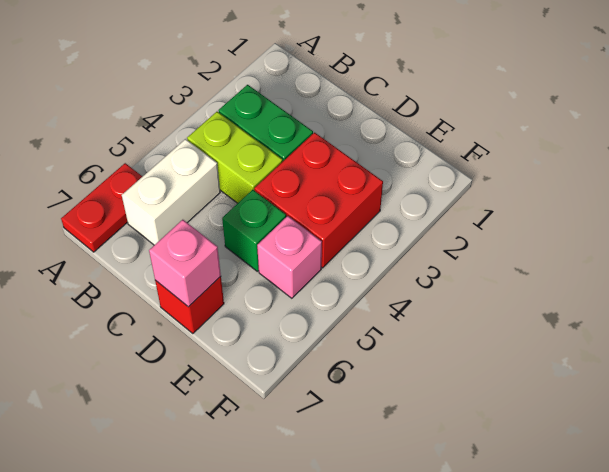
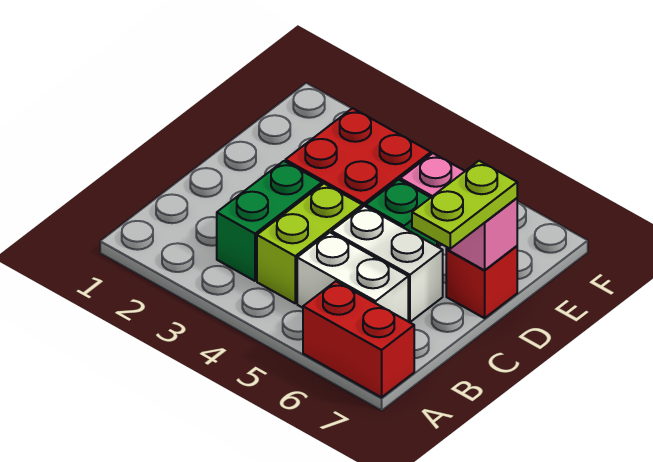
red 1x2 plate [61,163,143,252] -> red 1x2 brick [303,281,414,397]
none -> white 1x2 brick [332,206,443,322]
none -> lime 1x2 plate [412,161,517,249]

